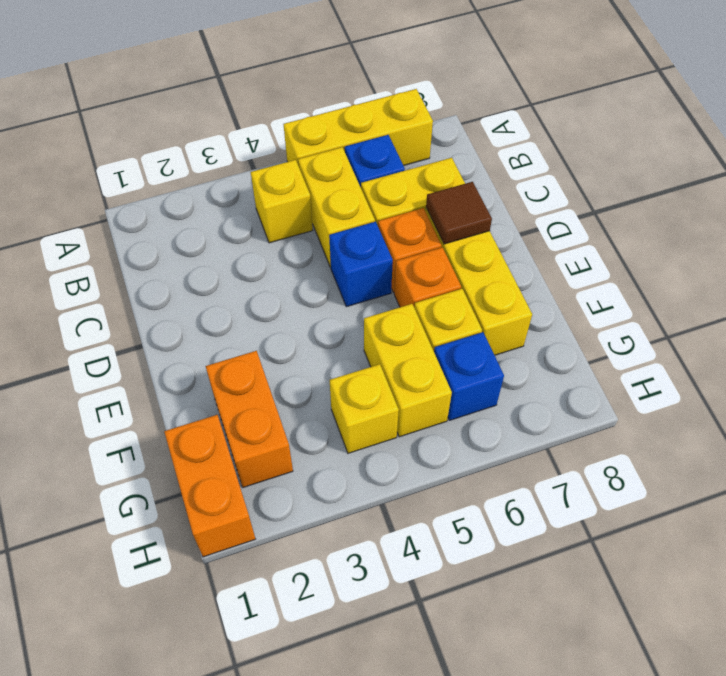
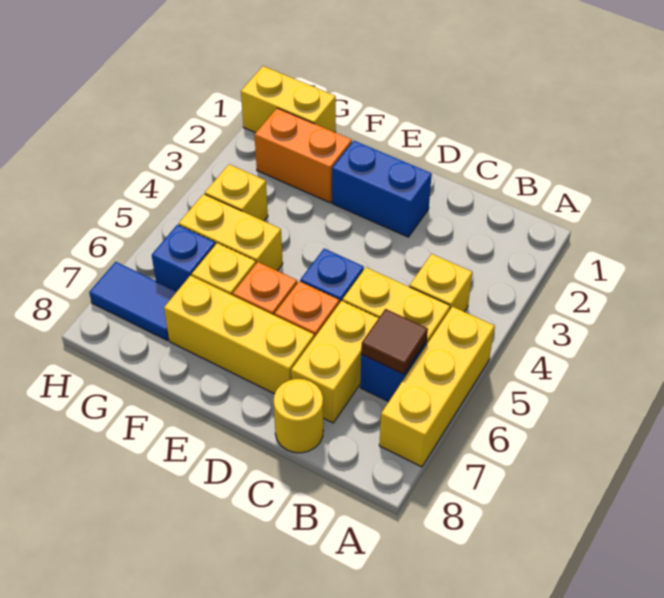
none -> yellow 1x1 round brick [274,379,323,453]
none -> blue 1x2 brick [332,141,432,237]
brown 1x1 tile [426,182,492,244] -> brown 1x1 tile moved to [361,309,428,374]
orange 1x2 brick [164,415,255,557] -> yellow 1x2 brick [241,66,336,133]
none -> blue 1x2 tile [89,262,177,340]

